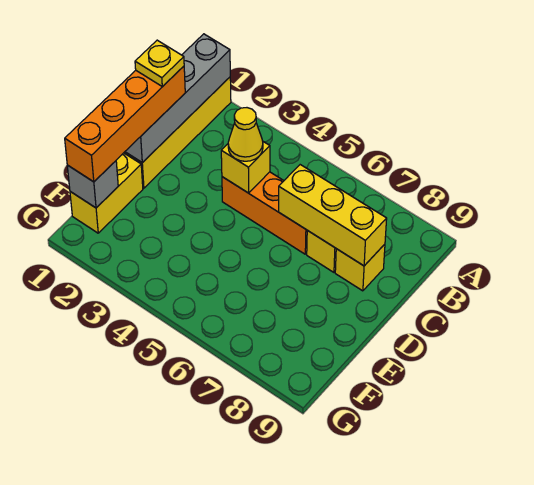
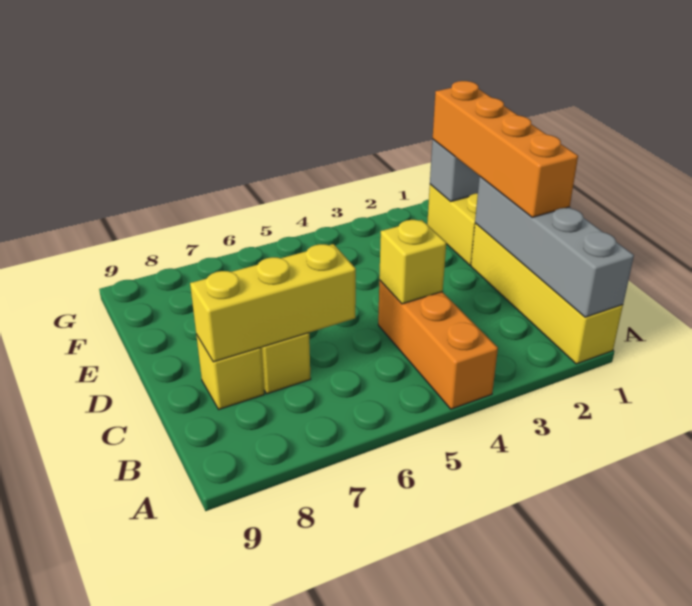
yellow 1x1 plate [135,40,184,87] -> none
orange 1x3 brick [222,172,308,254] -> orange 1x3 brick turned to [378,280,498,409]
yellow 1x1 cone [228,108,263,161] -> none

